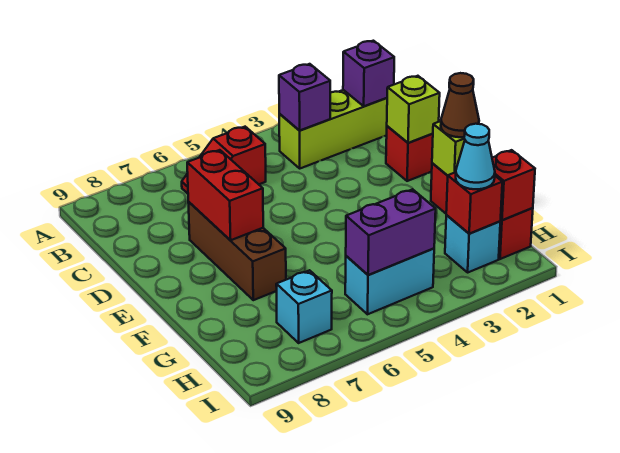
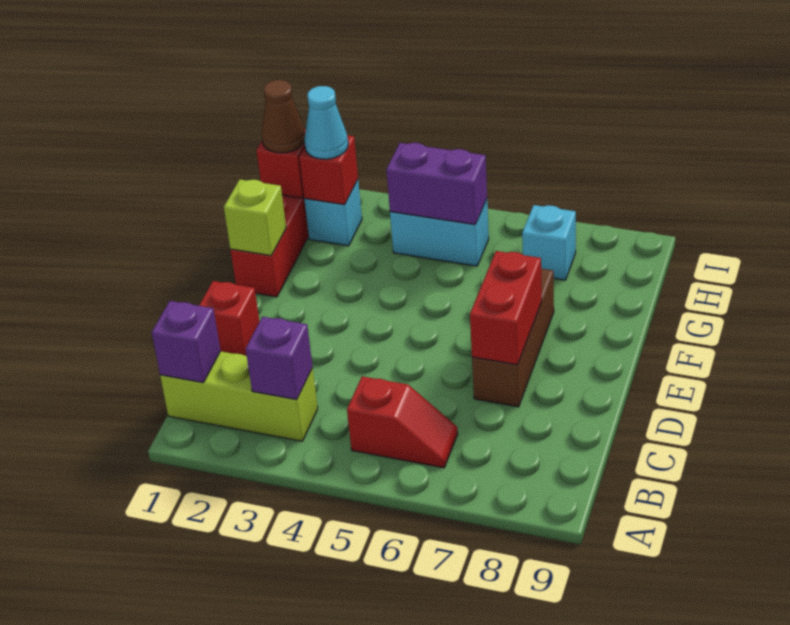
lime 1x1 brick [387,76,440,143] -> none
brown 1x1 cone [441,73,479,137] -> brown 1x1 cone moved to [262,80,305,153]

